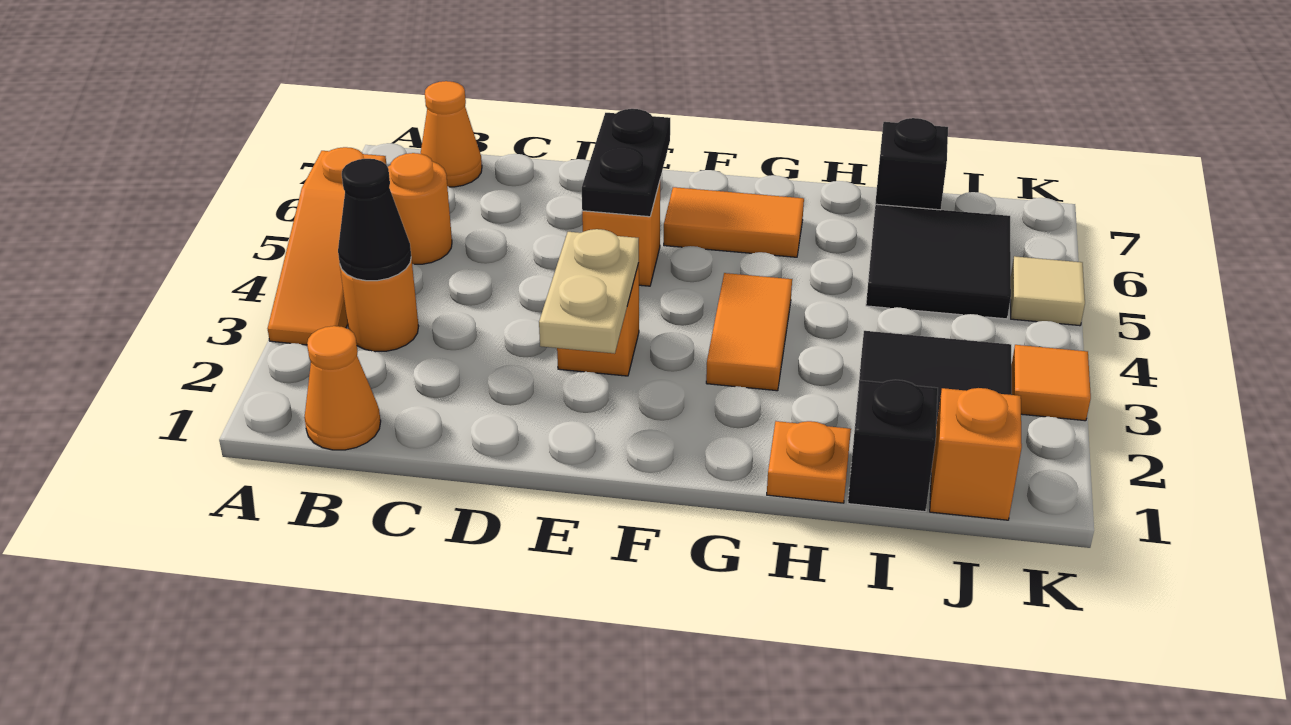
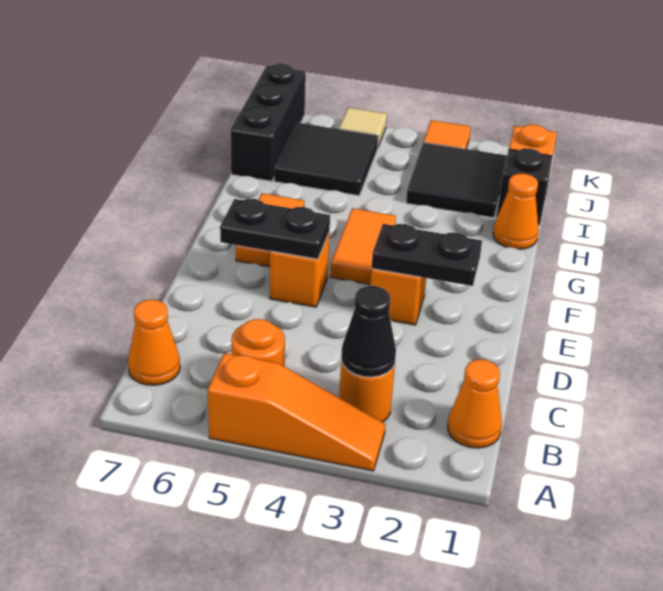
tan 1x2 plate [539,229,639,354] -> black 1x2 plate [372,224,482,286]
orange 1x2 tile [706,273,792,391] -> orange 1x2 tile turned to [330,208,396,284]
orange 1x1 plate [767,421,851,503] -> orange 1x1 cone [493,174,539,249]
black 1x1 brick [875,118,948,210] -> black 1x3 brick [231,64,306,181]

